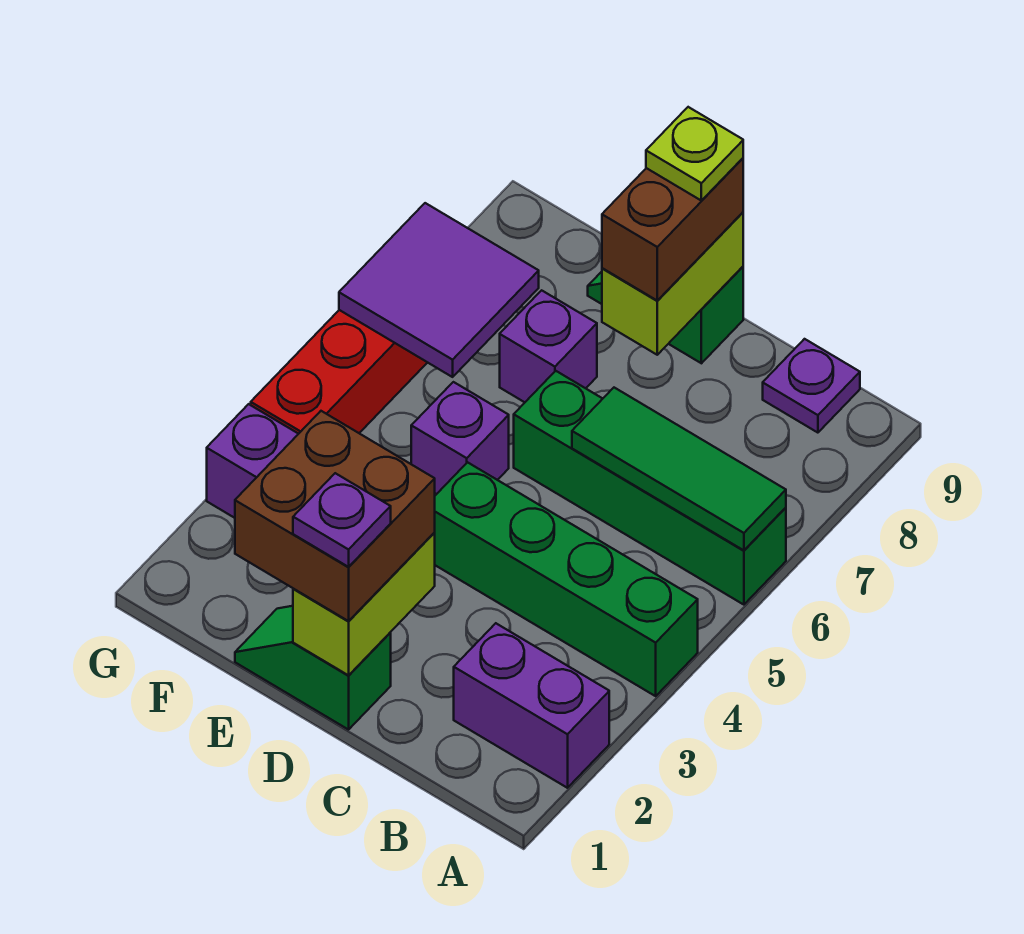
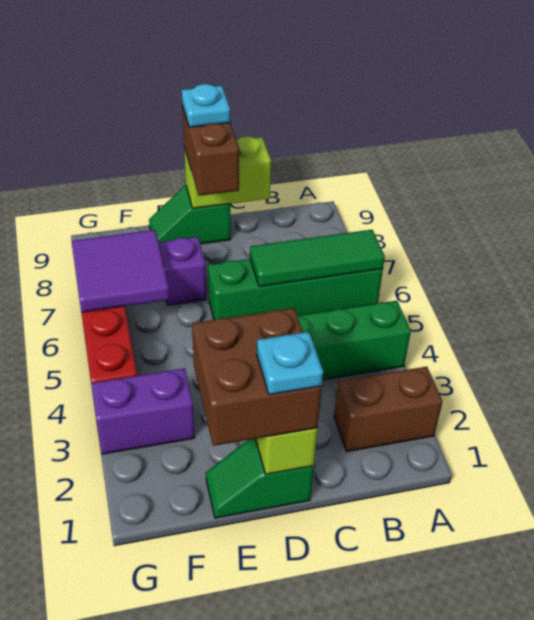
purple 1x2 brick [454,623,609,788] -> brown 1x2 brick [334,367,443,452]
purple 1x1 plate [763,339,860,433] -> none
purple 1x1 plate [293,473,391,567] -> cyan 1x1 plate [257,332,323,395]
lime 1x2 brick [602,213,743,355] -> lime 1x2 brick turned to [184,136,271,208]
lime 1x1 plate [646,107,743,201] -> cyan 1x1 plate [182,84,230,127]
purple 1x1 brick [411,382,509,494] -> none

